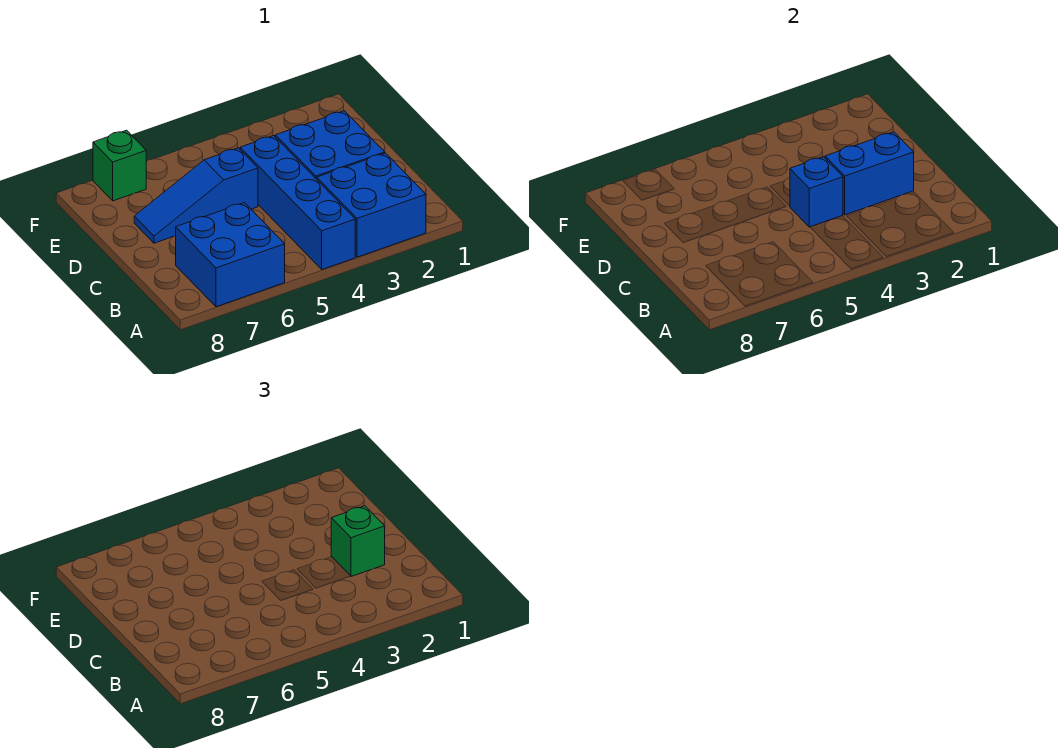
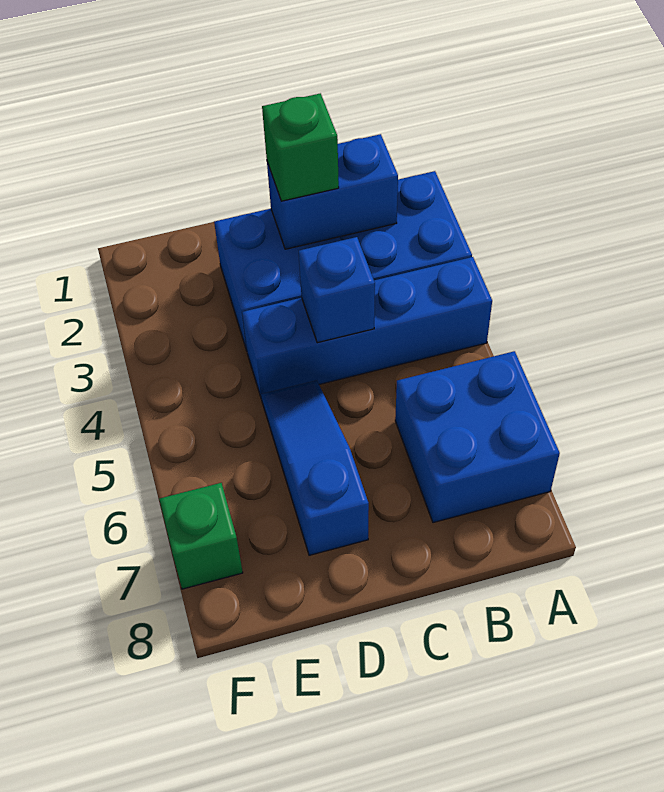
blue 1x2 brick [825,132,914,215] -> blue 1x2 brick turned to [267,134,398,249]
blue 1x3 slope [134,148,258,243] -> blue 1x3 slope turned to [261,380,369,555]

